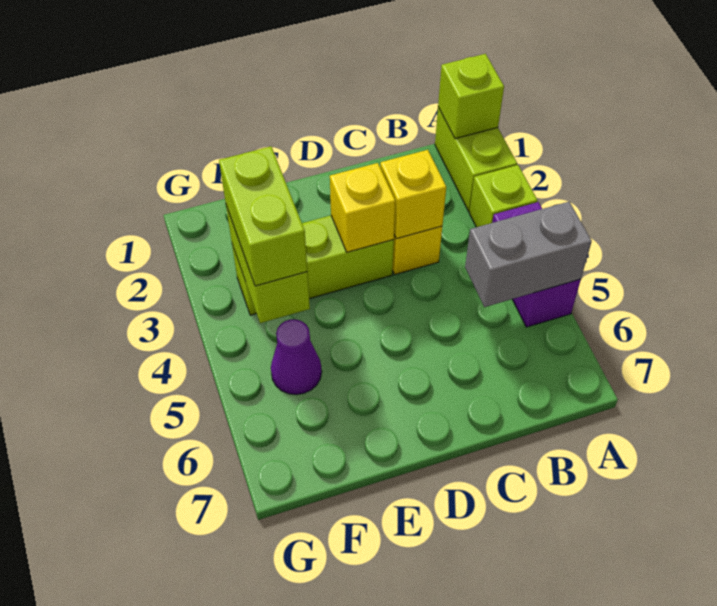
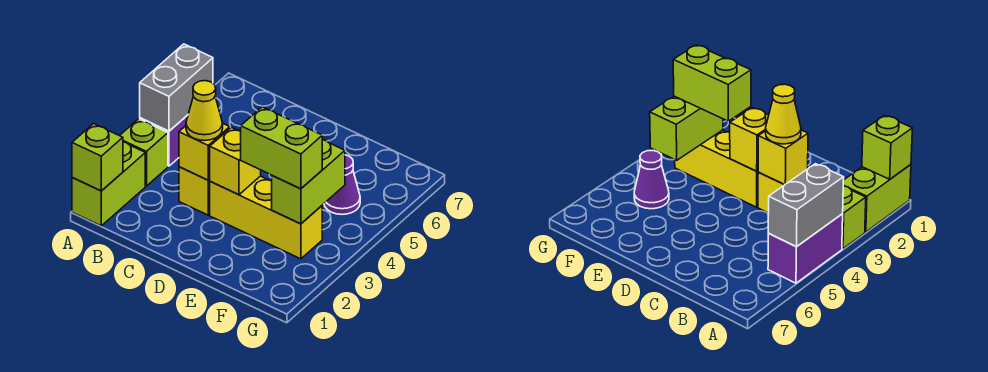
grey 1x2 brick [465,202,592,307] -> grey 1x2 brick turned to [140,44,213,131]
none -> yellow 1x1 cone [186,81,223,141]
lime 1x3 brick [232,215,394,315] -> yellow 1x3 brick [210,176,322,259]
lime 1x2 brick [219,147,307,286] -> lime 1x2 brick turned to [241,107,322,189]

